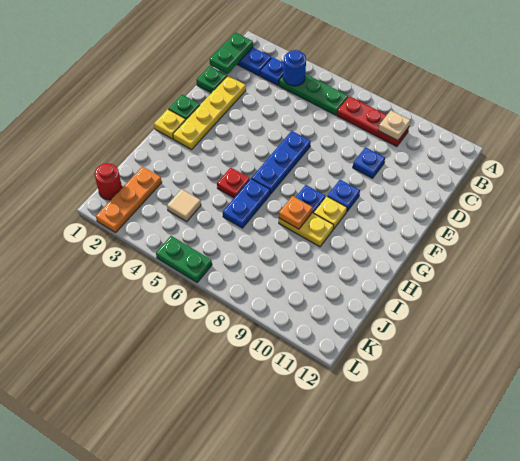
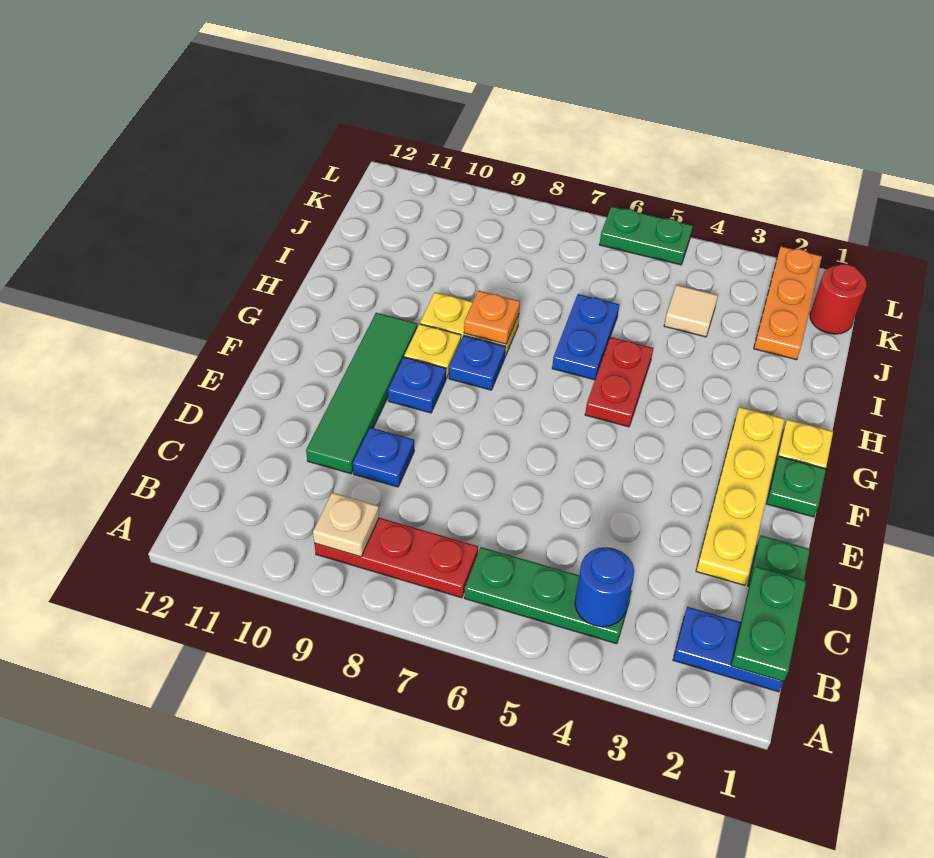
blue 1x1 plate [260,57,284,85] -> none
none -> green 1x4 tile [306,313,417,474]
blue 1x3 plate [251,131,311,194] -> none
red 1x1 plate [217,168,250,198] -> red 1x2 plate [585,337,653,427]

